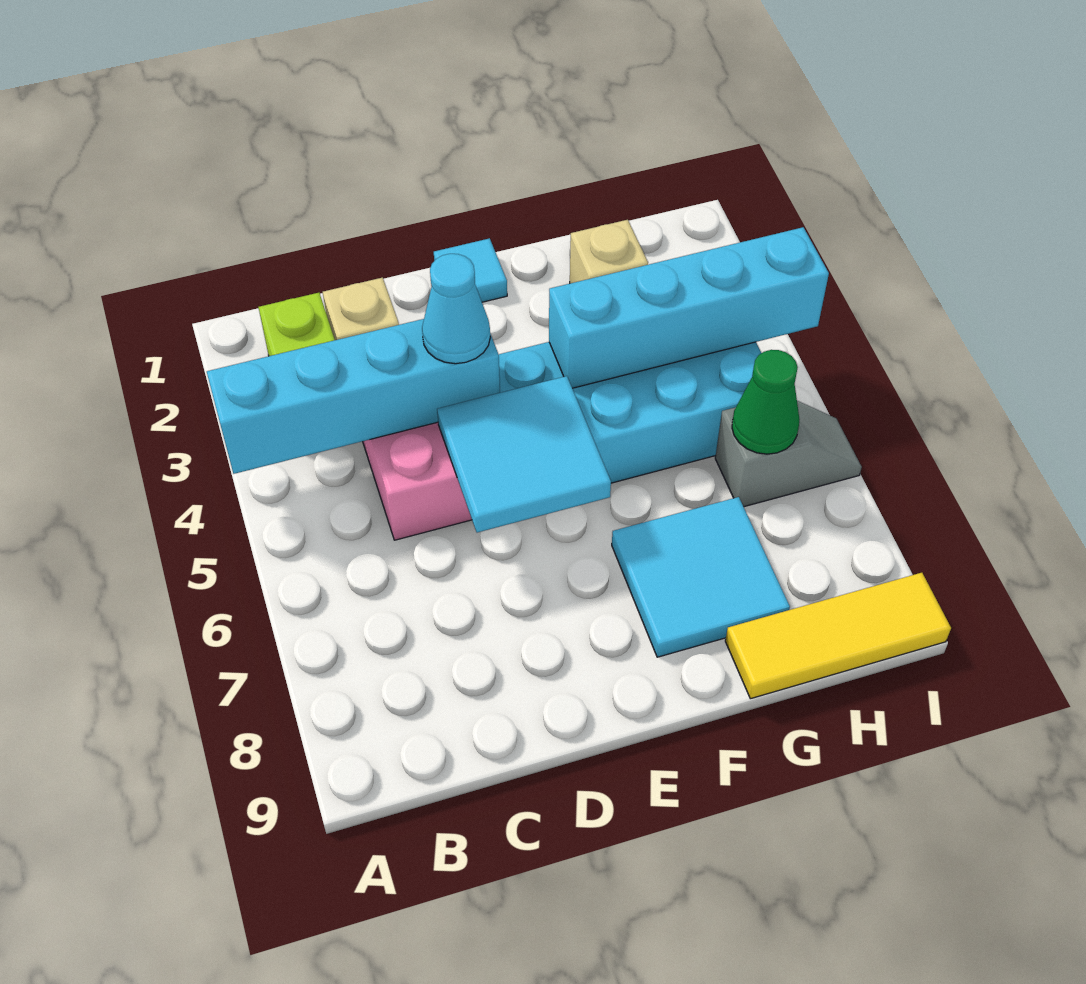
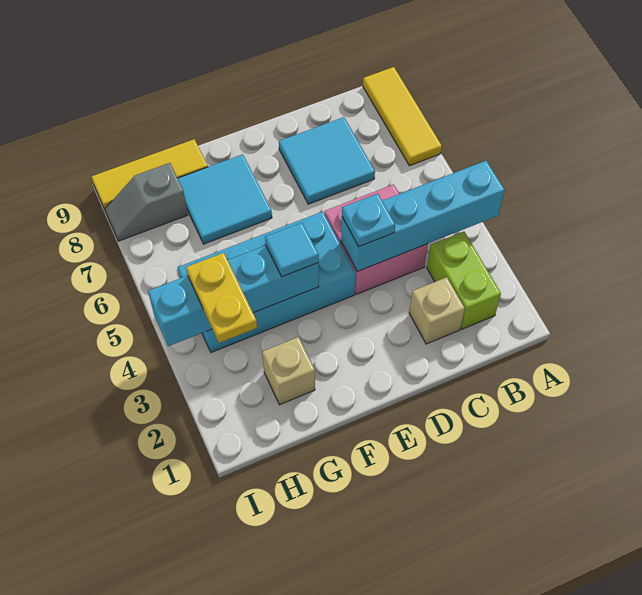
none -> yellow 1x3 tile [363,67,442,166]
cyan 1x1 cone [422,254,490,364] -> cyan 1x1 plate [342,193,395,246]
cyan 2x2 tile [437,376,611,533] -> cyan 2x2 tile moved to [279,117,375,204]
cyan 1x1 tile [434,238,507,302] -> cyan 1x1 tile moved to [265,223,319,277]
none -> yellow 1x2 plate [186,253,257,343]
grey 1x2 slope [715,401,862,507] -> grey 1x2 slope moved to [105,163,188,241]
green 1x1 cone [732,350,800,454] -> none

